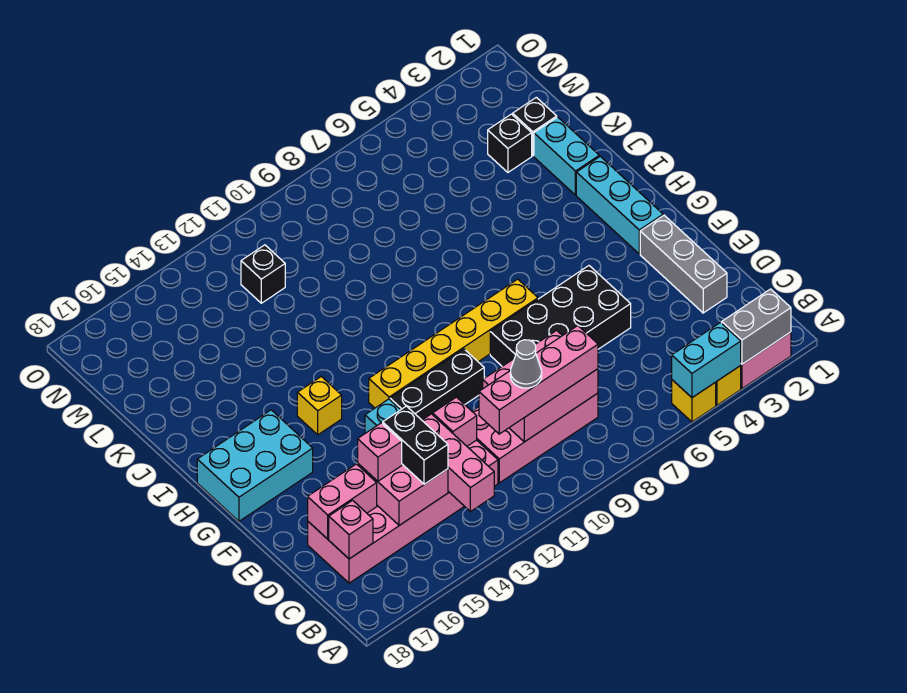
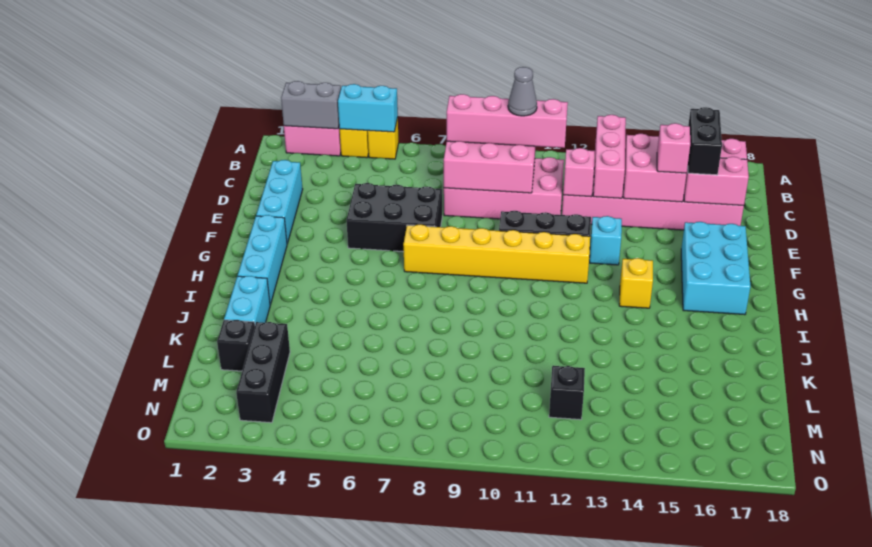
black 1x2 brick [383,406,448,484] -> black 1x2 brick moved to [688,107,722,175]
grey 1x3 brick [640,215,727,313] -> cyan 1x3 brick [256,160,303,244]
black 2x4 brick [490,266,631,366] -> black 2x3 brick [347,183,442,252]
cyan 2x3 brick [197,410,313,521] -> cyan 2x3 brick turned to [681,222,750,315]
black 1x1 brick [488,114,532,172] -> black 1x3 brick [236,322,290,423]

